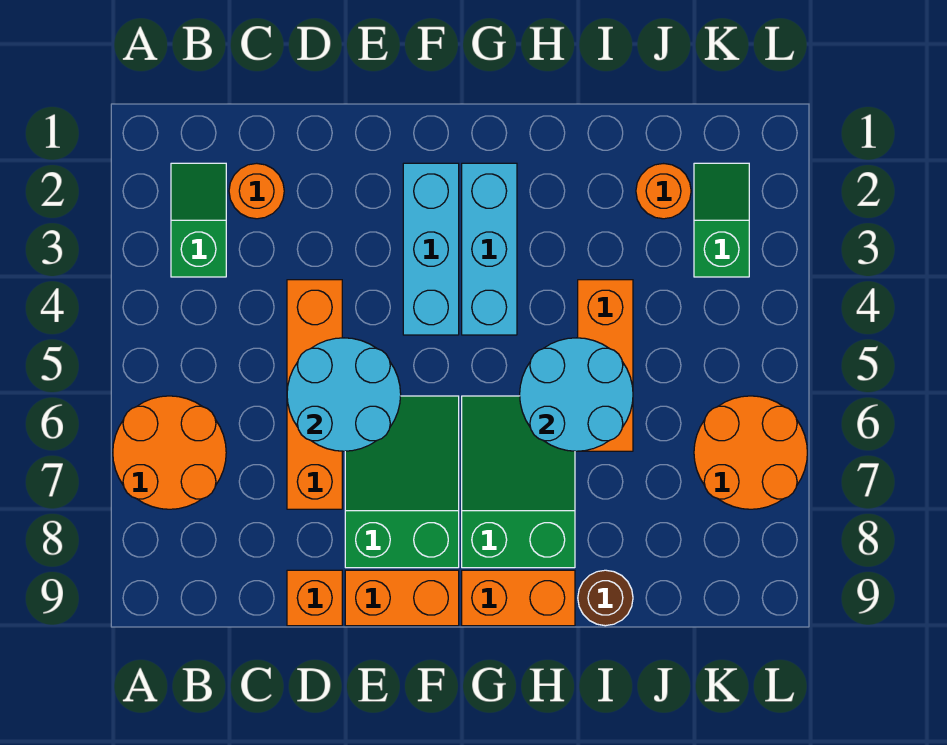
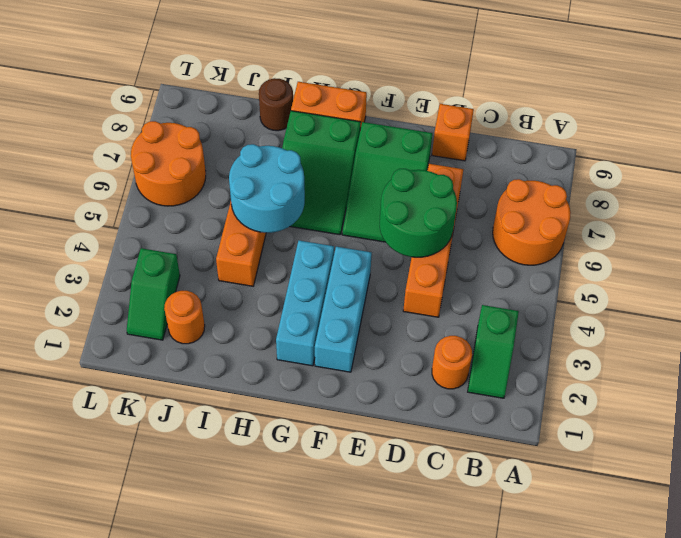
cyan 2x2 round brick [287,338,401,451] -> green 2x2 round brick [380,169,457,257]
orange 1x2 brick [345,570,459,626] -> none

